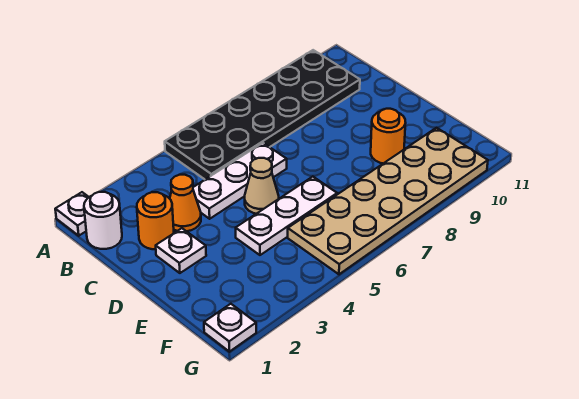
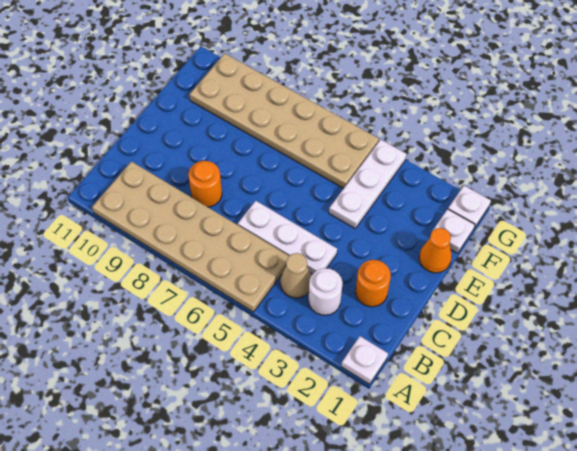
black 2x6 plate [165,50,360,179] -> tan 2x6 plate [92,162,289,312]
white 1x1 round brick [84,192,122,249] -> white 1x1 round brick moved to [309,268,343,315]
orange 1x1 cone [170,175,201,231] -> orange 1x1 cone moved to [419,228,452,273]
white 1x1 plate [156,228,206,273] -> white 1x1 plate moved to [433,209,475,253]
tan 1x1 cone [245,158,279,214] -> tan 1x1 cone moved to [280,253,312,298]
white 1x3 plate [236,177,337,255] -> white 1x3 plate turned to [329,139,406,228]
orange 1x1 round brick [371,109,406,163] -> orange 1x1 round brick moved to [188,161,222,207]

